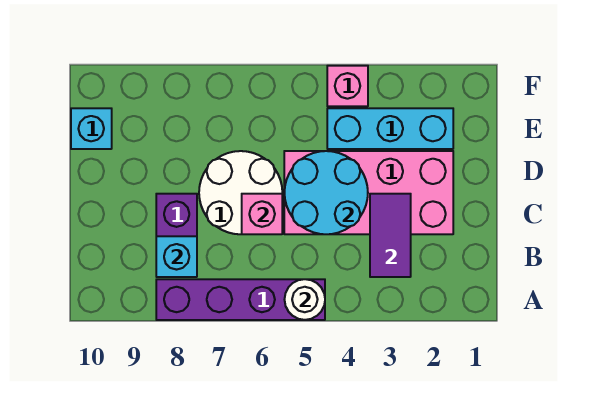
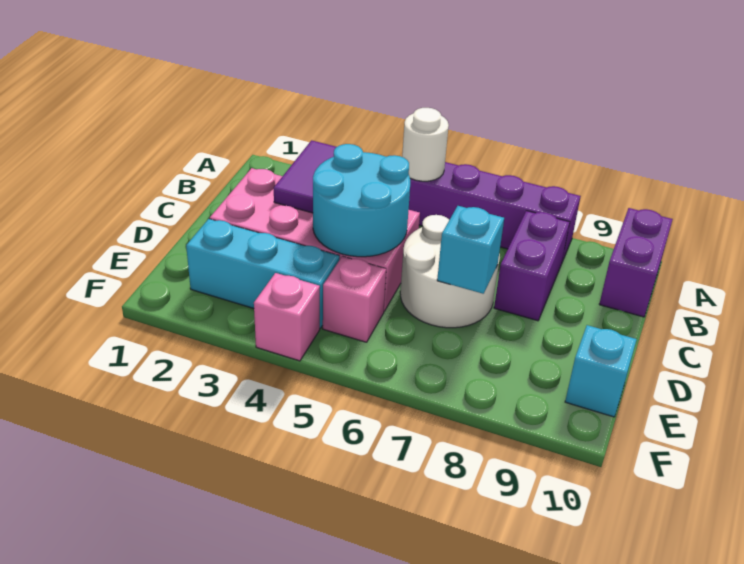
none -> purple 1x2 brick [599,208,673,317]
cyan 1x1 brick [156,236,197,277] -> cyan 1x1 brick moved to [437,206,504,294]
pink 1x1 brick [242,194,282,234] -> pink 1x1 brick moved to [323,256,386,342]

